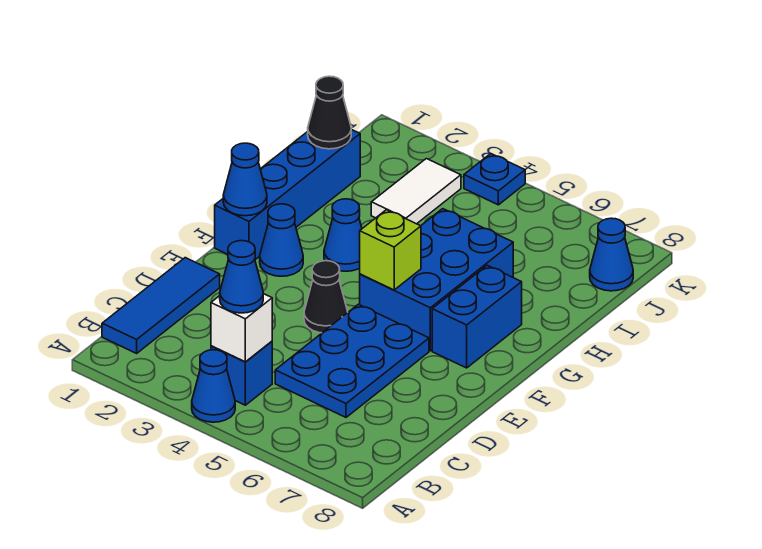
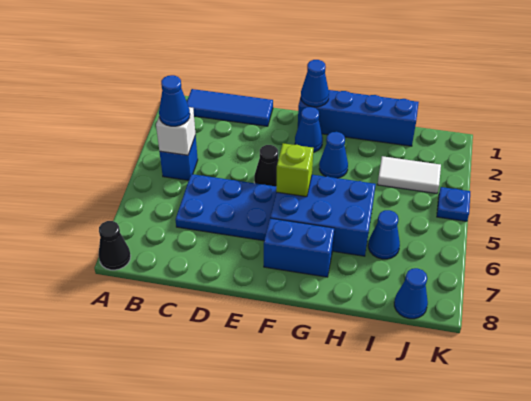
blue 1x1 cone [192,350,235,422] -> blue 1x1 cone moved to [368,210,400,259]
black 1x1 cone [308,76,351,149] -> black 1x1 cone moved to [98,221,131,270]

